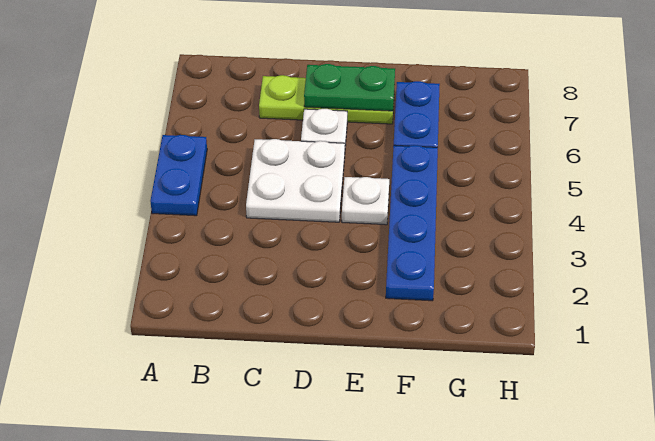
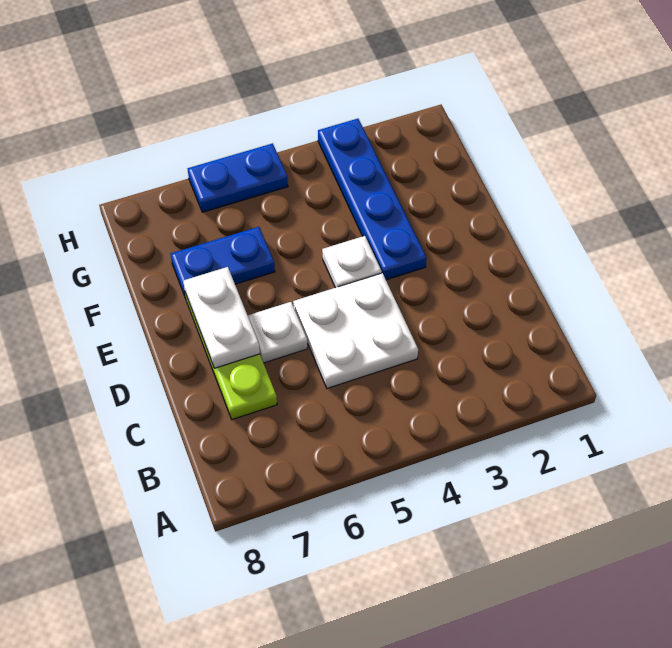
blue 1x2 plate [150,135,207,216] -> blue 1x2 plate moved to [188,143,288,212]
green 1x2 plate [304,64,395,111] -> white 1x2 plate [183,267,260,368]
blue 1x4 plate [386,145,438,301] -> blue 1x4 plate turned to [318,119,426,280]

